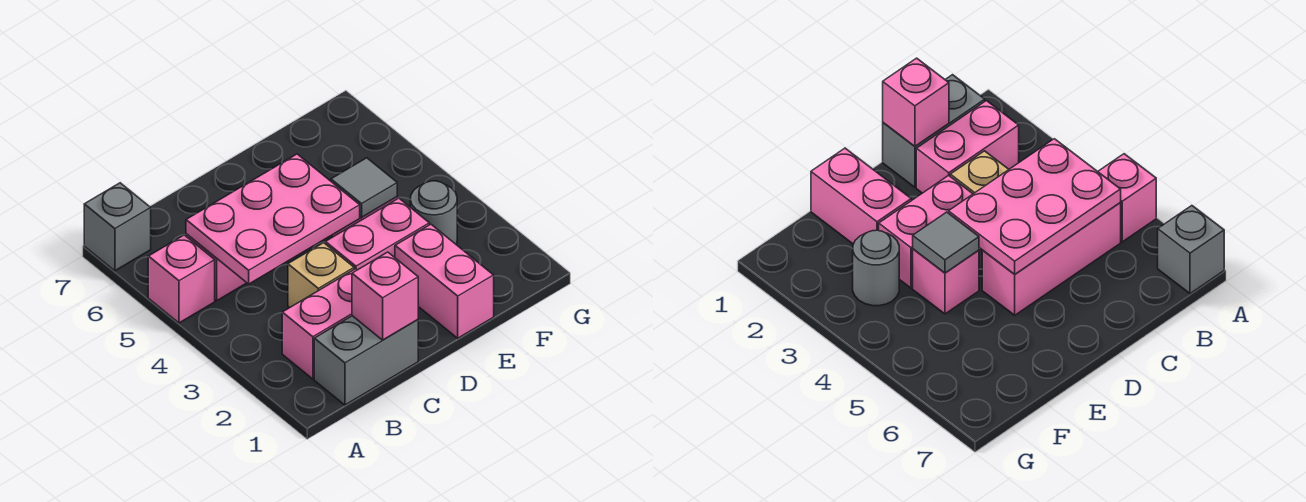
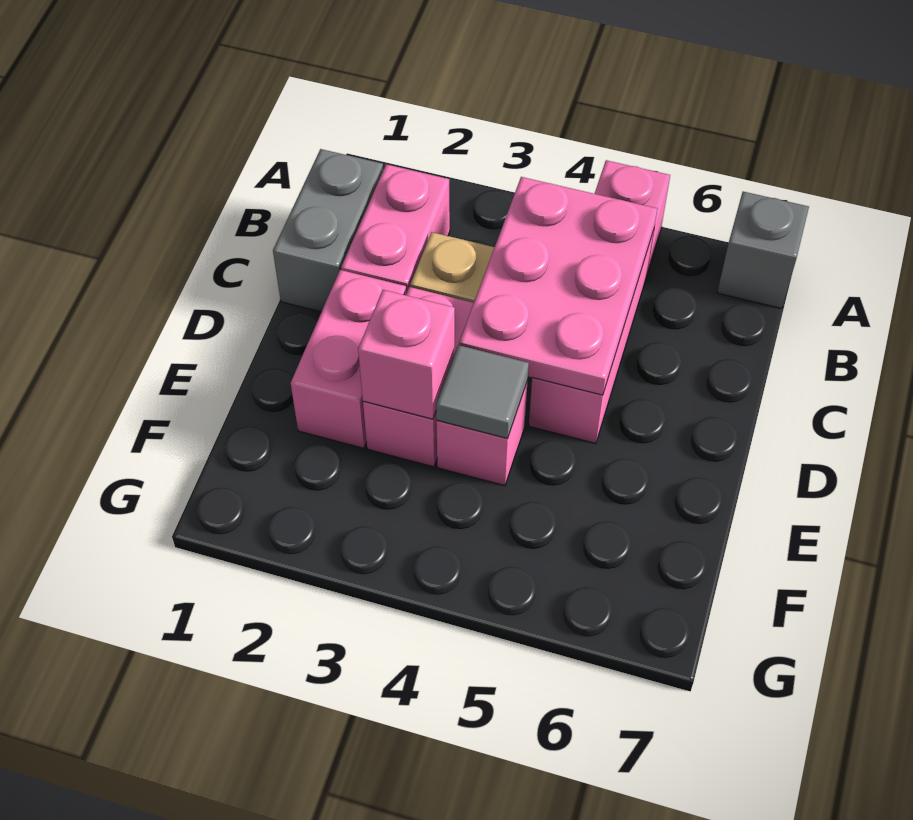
pink 1x1 brick [352,252,418,340] -> pink 1x1 brick moved to [358,290,455,419]
pink 1x2 brick [395,224,494,338] -> pink 1x2 brick turned to [291,270,406,448]
grey 1x1 round brick [410,181,457,245] -> none

